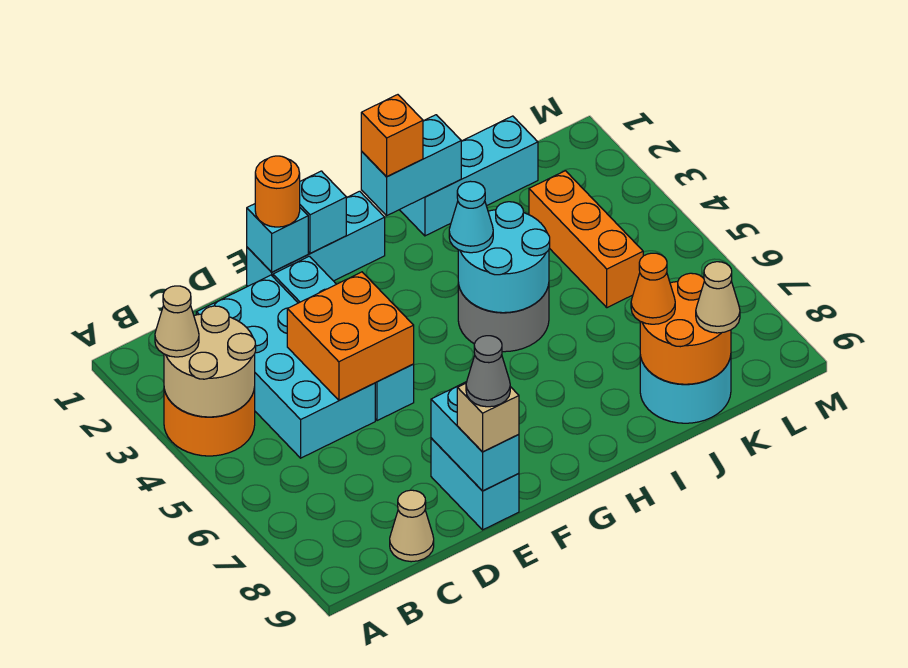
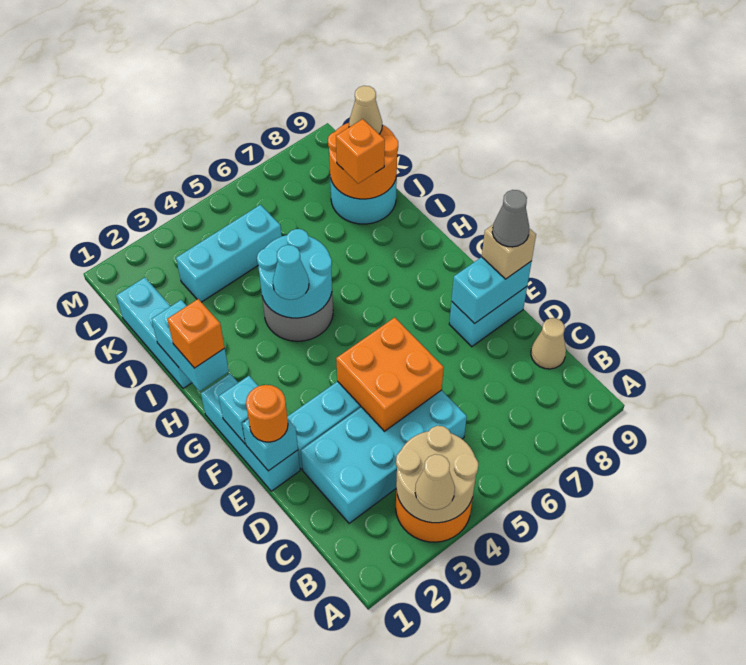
orange 1x1 cone [631,253,675,324] -> orange 1x1 brick [336,119,385,184]
orange 1x3 brick [529,171,643,308] -> cyan 1x3 brick [176,205,282,302]

